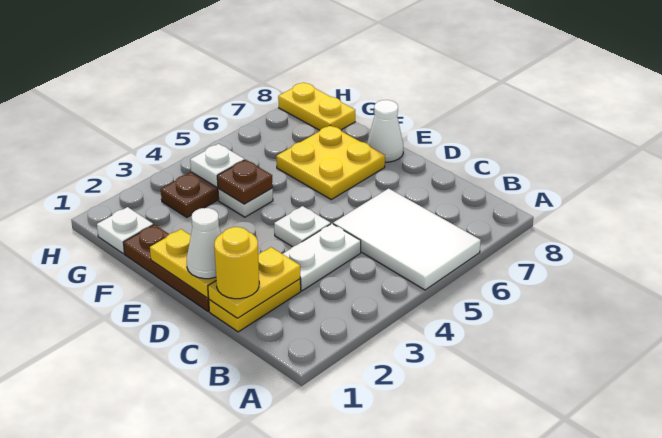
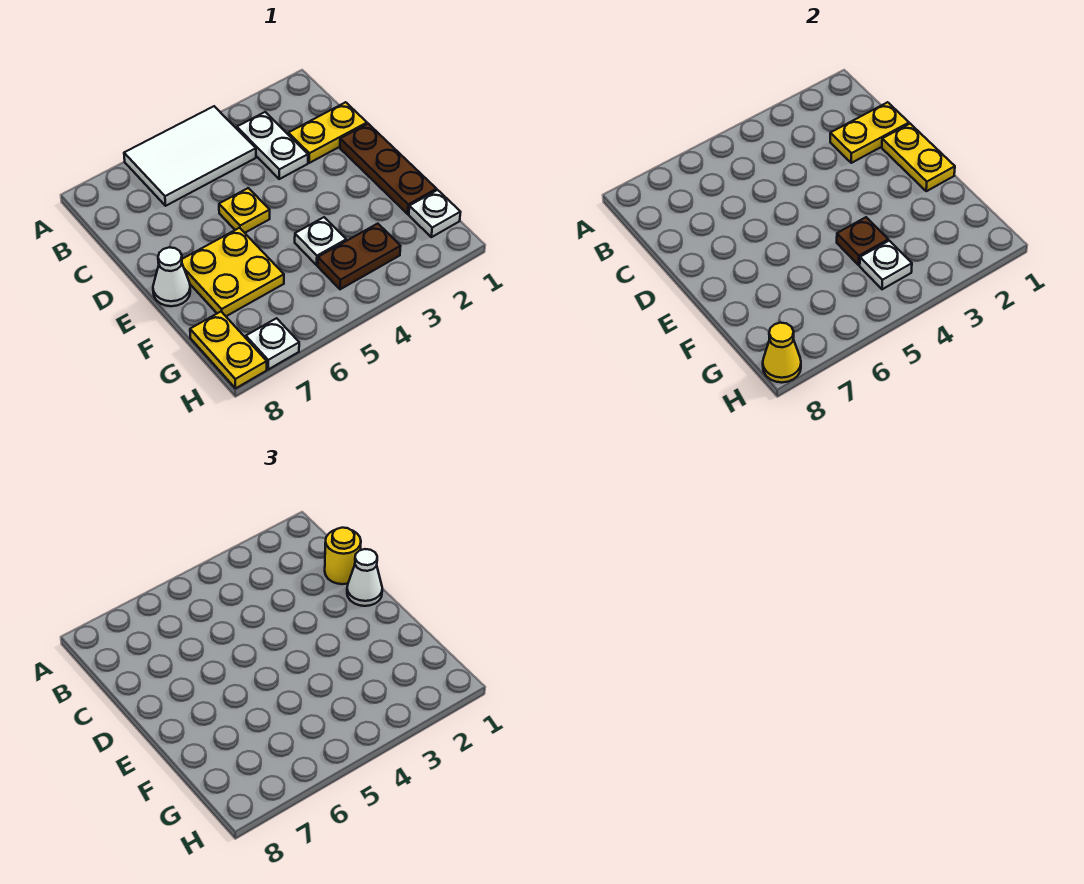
white 2x3 tile [333,189,481,290] -> white 2x3 tile turned to [124,106,256,206]
white 1x2 plate [283,224,361,291] -> white 1x2 plate turned to [237,112,308,179]
white 1x1 plate [274,206,330,247] -> white 1x1 plate moved to [246,318,299,369]
none -> yellow 1x1 plate [219,188,270,233]
none -> yellow 1x1 cone [763,323,801,383]

